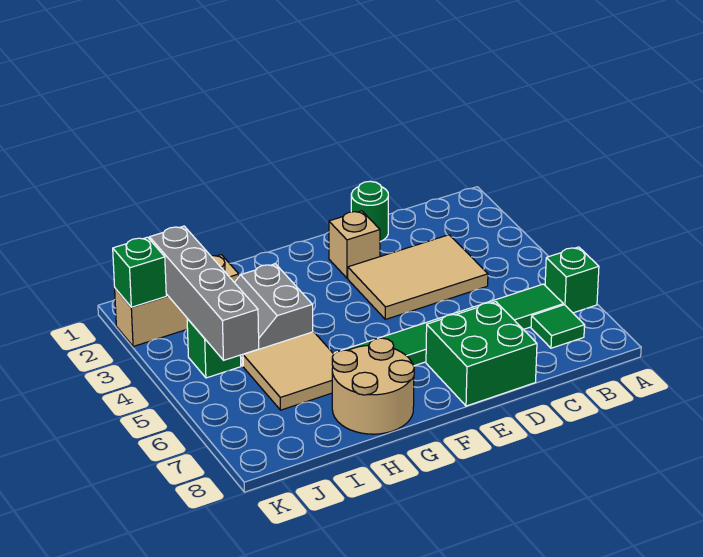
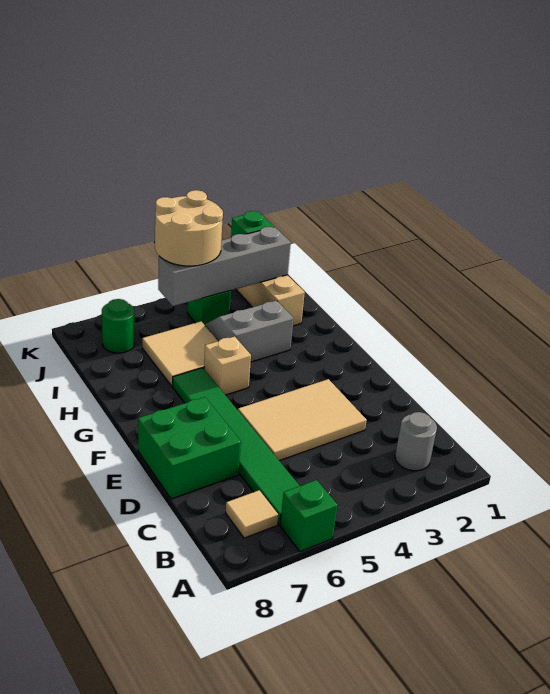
none -> grey 1x1 round brick [395,412,437,471]
green 1x1 tile [531,305,585,348] -> tan 1x1 tile [226,490,278,538]
tan 2x3 tile [348,235,488,319] -> tan 2x3 tile turned to [238,379,367,461]
green 1x1 round brick [351,181,388,242] -> green 1x1 round brick moved to [102,299,135,353]
tan 1x1 brick [329,211,380,278] -> tan 1x1 brick moved to [204,337,251,395]
tan 2x2 round brick [332,338,414,434] -> tan 2x2 round brick moved to [155,190,223,266]

